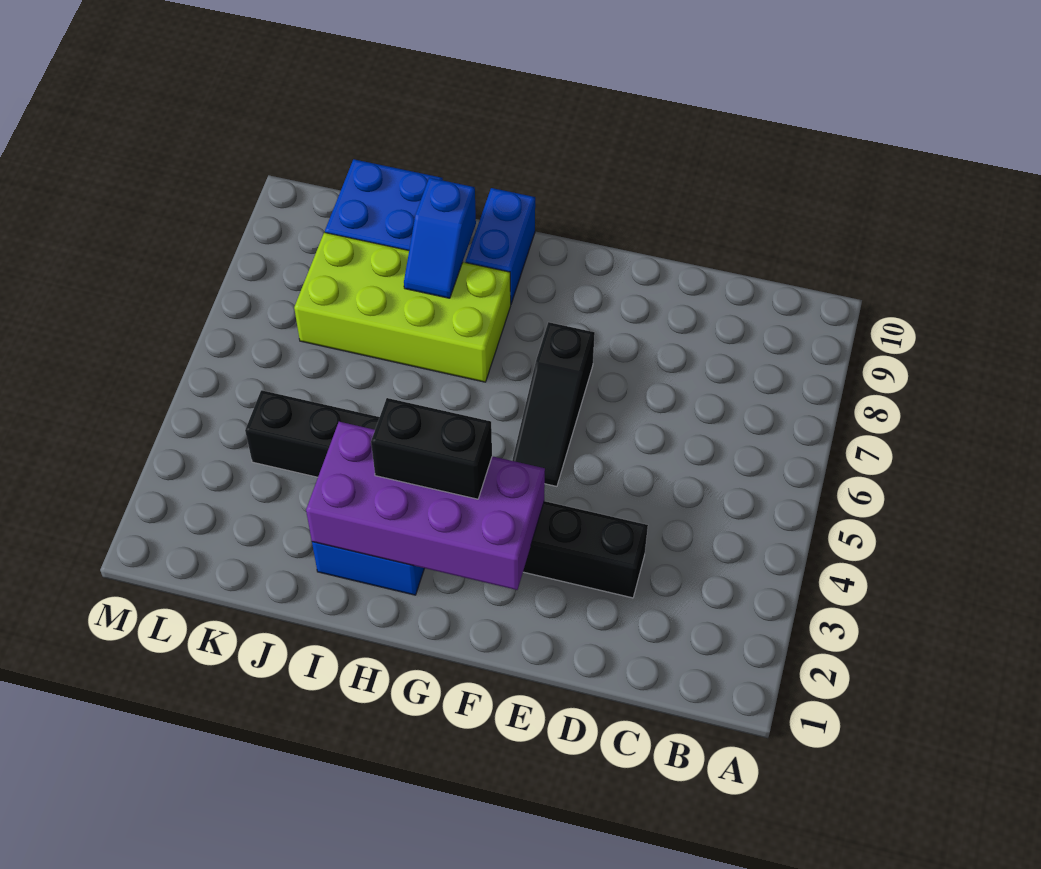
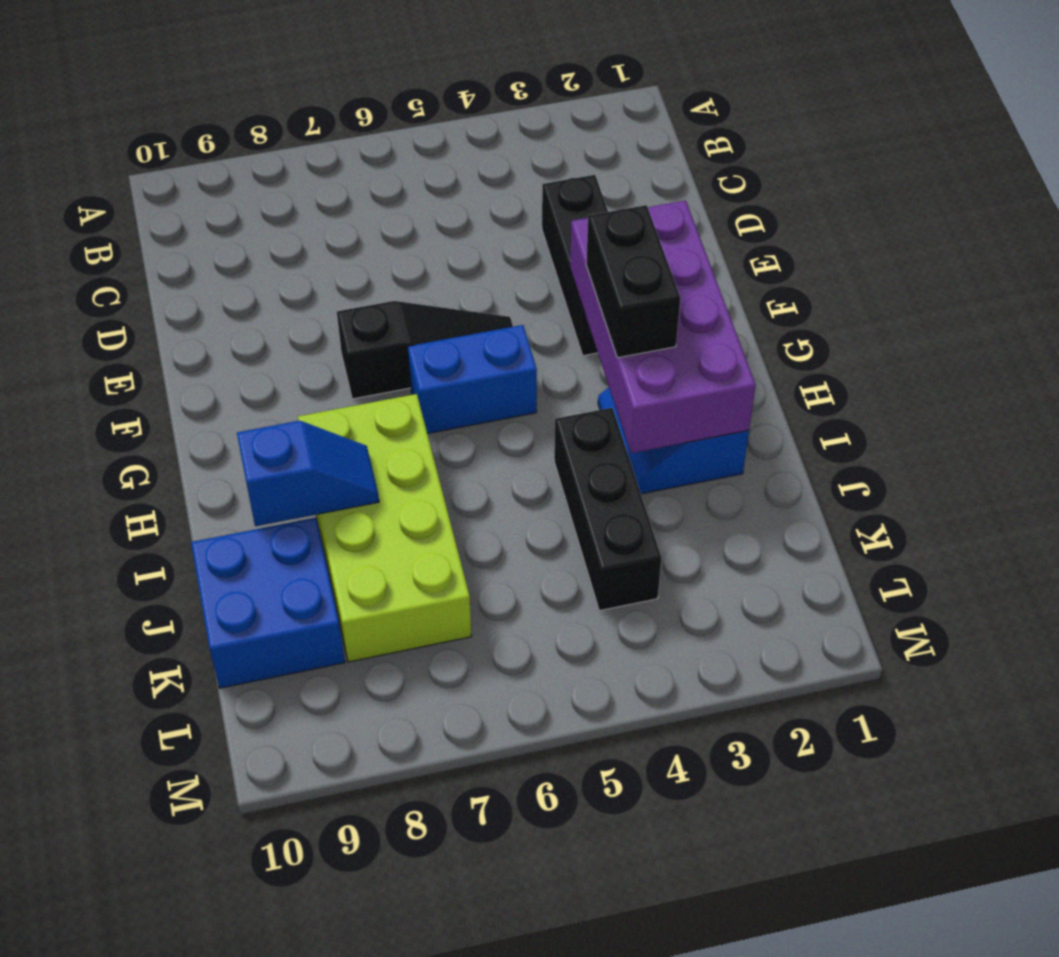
blue 1x2 brick [466,188,535,304] -> blue 1x2 brick moved to [408,325,537,434]

